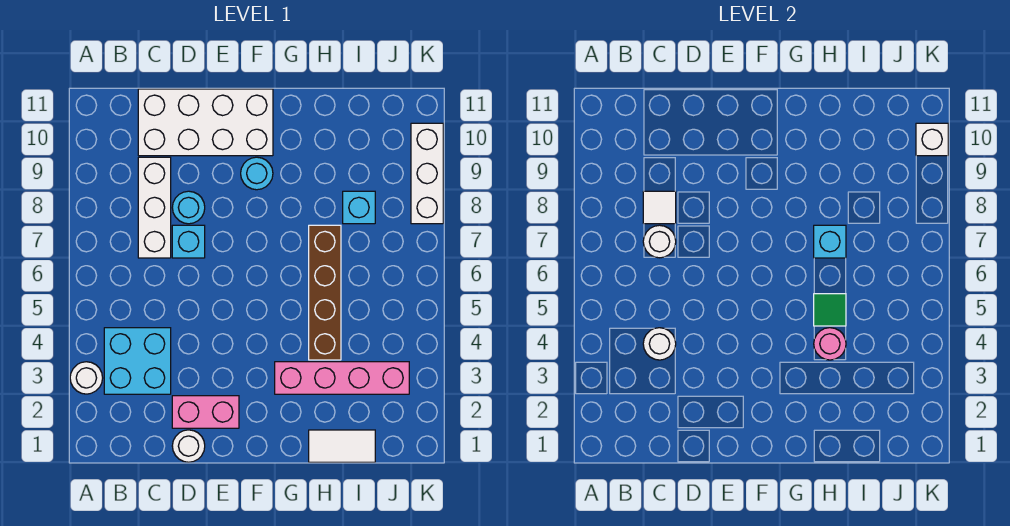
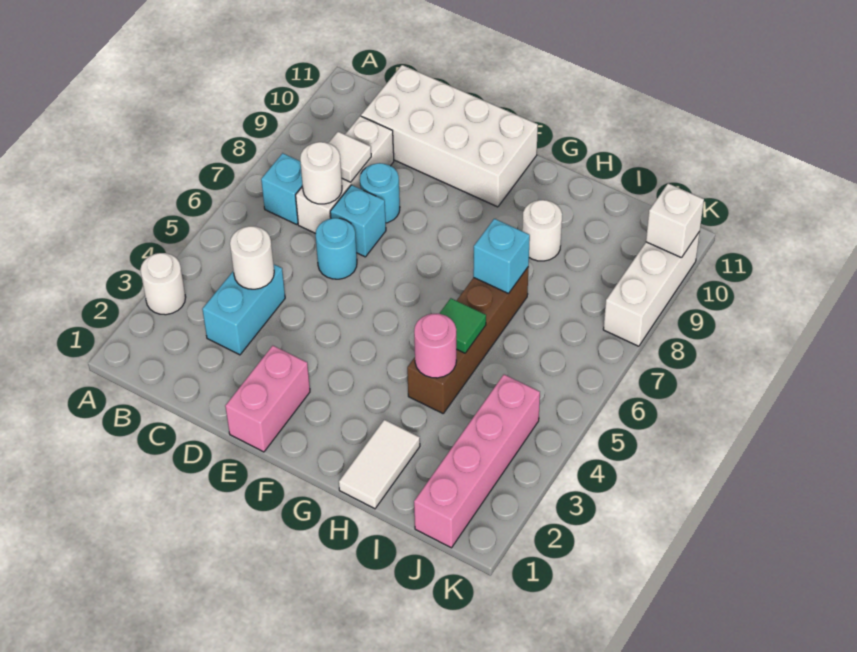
cyan 2x2 brick [104,328,171,394] -> cyan 1x2 brick [202,264,285,355]
white 1x1 round brick [172,430,205,462] -> white 1x1 round brick moved to [522,200,562,261]
pink 1x2 brick [172,396,239,428] -> pink 1x2 brick turned to [225,346,310,452]
cyan 1x1 round brick [241,157,273,190] -> cyan 1x1 round brick moved to [316,218,357,279]
pink 1x4 brick [275,362,409,394] -> pink 1x4 brick turned to [414,375,540,548]
white 1x2 tile [309,430,375,462] -> white 1x2 tile turned to [339,420,420,509]
cyan 1x1 brick [343,191,375,224] -> cyan 1x1 brick moved to [261,153,303,224]

